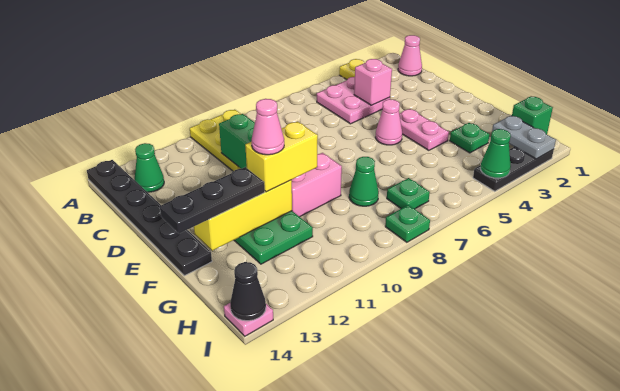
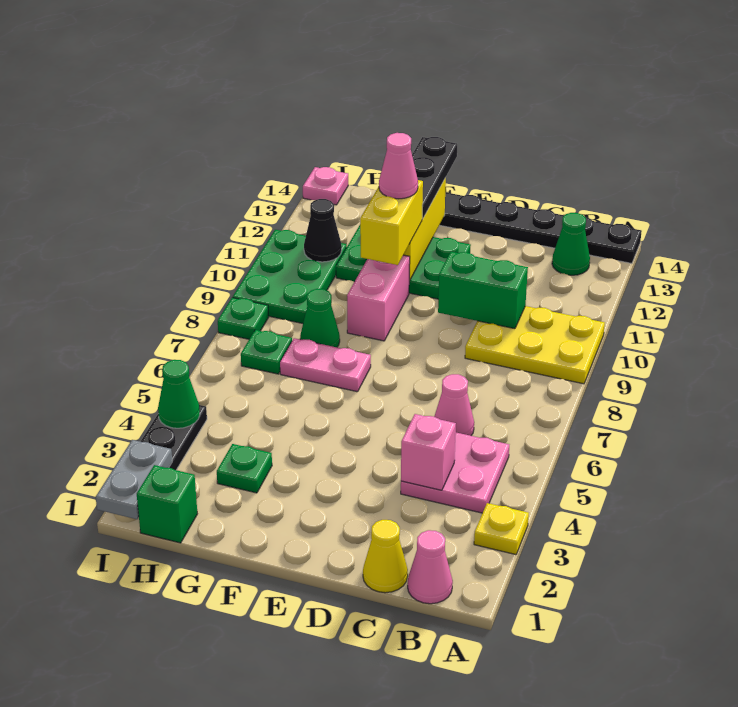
none -> yellow 1x1 cone [363,520,408,593]
pink 1x2 plate [399,109,449,150] -> pink 1x2 plate moved to [280,338,371,392]
pink 1x1 cone [375,99,402,145] -> pink 1x1 cone moved to [434,374,474,436]
grey 1x2 plate [492,116,556,159] -> grey 1x2 plate turned to [96,440,172,519]
none -> green 2x3 plate [233,230,347,323]
black 1x1 cone [230,262,266,321] -> black 1x1 cone moved to [304,199,342,262]

